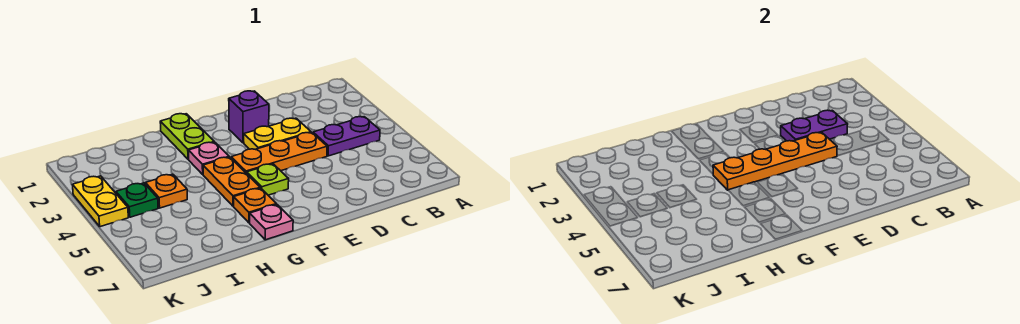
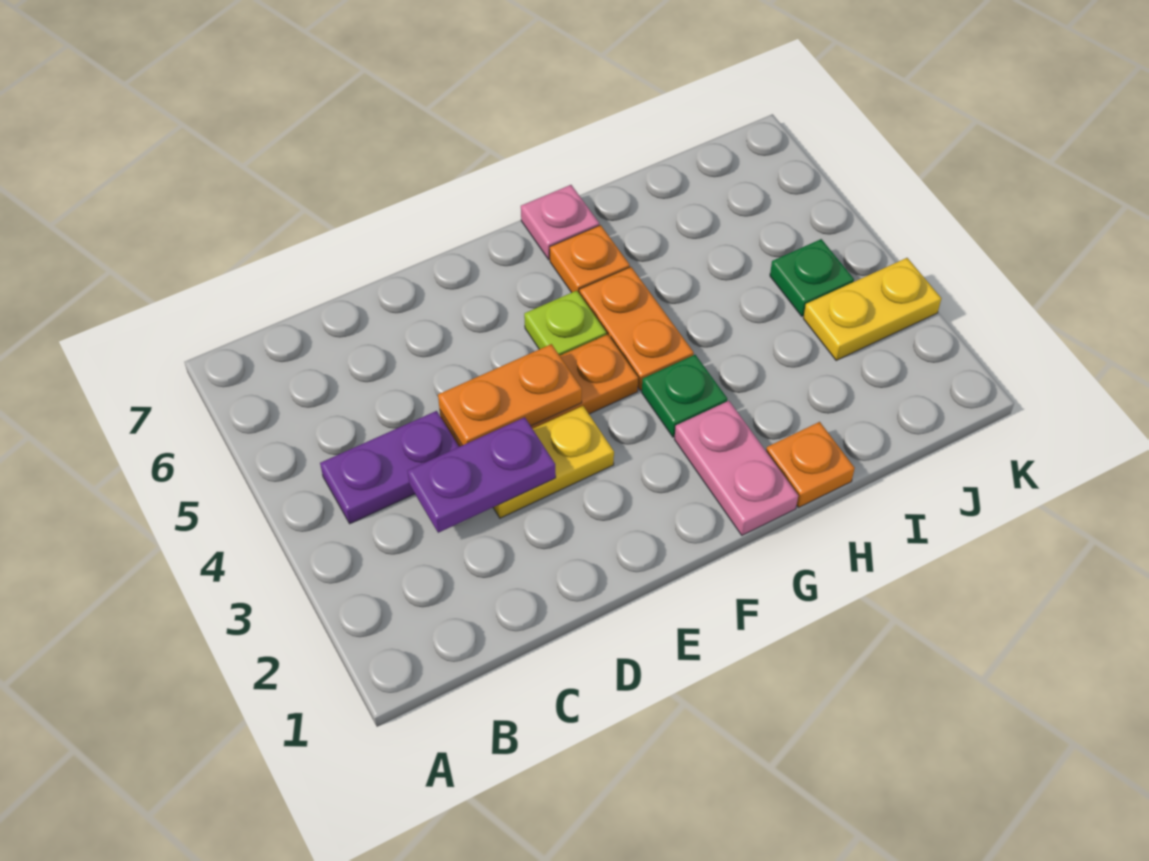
orange 1x4 plate [713,132,837,190] -> orange 1x2 plate [438,344,582,445]
purple 1x1 brick [229,91,269,143] -> none
lime 1x2 plate [160,114,214,159] -> pink 1x2 plate [674,401,798,535]
pink 1x1 plate [188,142,229,174] -> green 1x1 plate [642,355,727,437]
orange 1x1 plate [145,174,187,208] -> orange 1x1 plate moved to [766,422,855,507]
yellow 1x2 plate [73,176,128,227] -> yellow 1x2 plate turned to [803,258,941,360]

